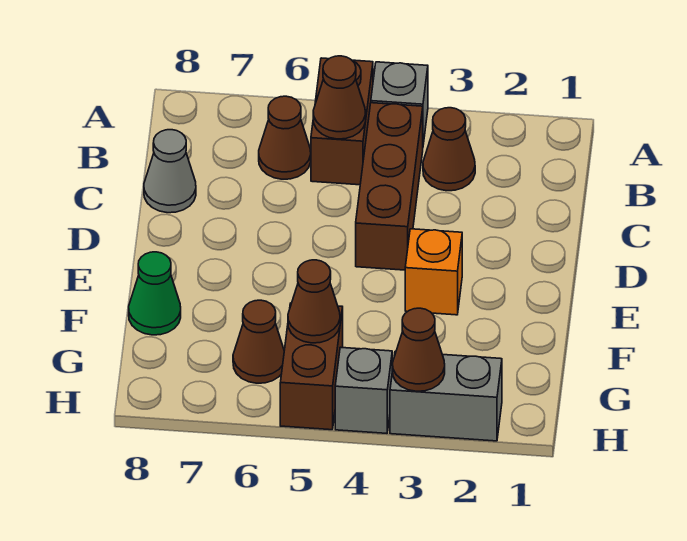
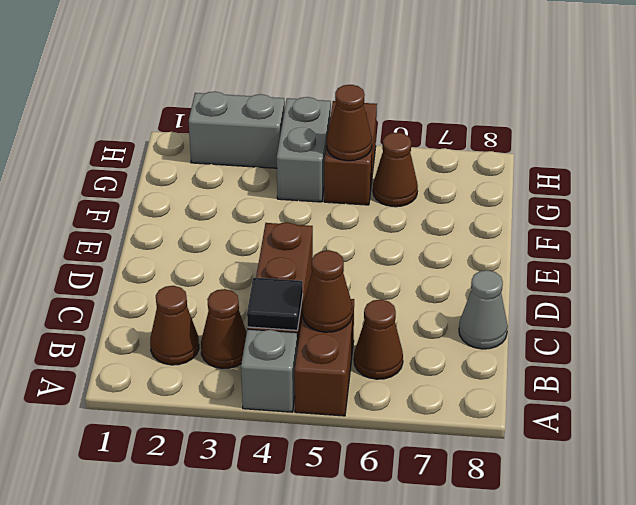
none -> black 1x1 tile [247,278,303,330]
orange 1x1 brick [405,229,462,315] -> none
green 1x1 cone [129,252,181,335] -> none
brown 1x1 cone [393,308,445,391] -> brown 1x1 cone moved to [150,286,199,365]
grey 1x1 brick [335,347,392,433] -> grey 1x2 brick [277,97,331,202]

